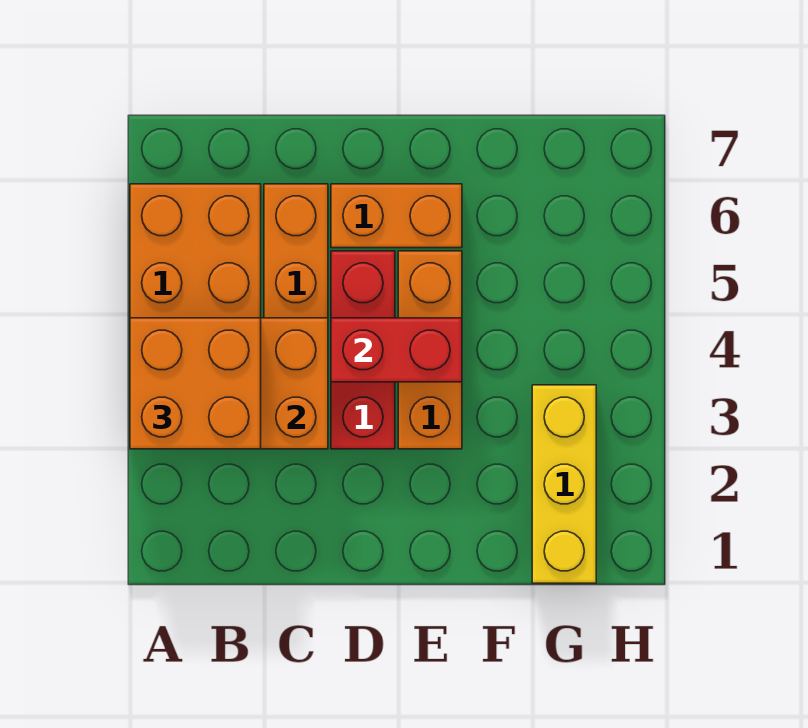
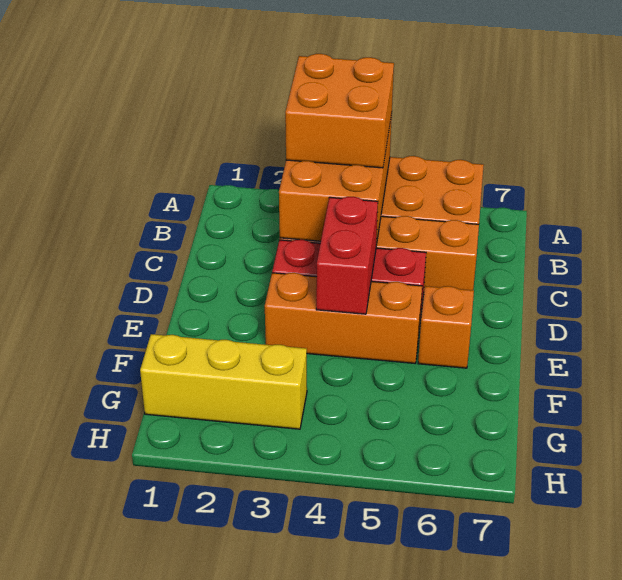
orange 1x2 brick [331,184,462,248] -> orange 1x1 brick [418,286,474,368]

